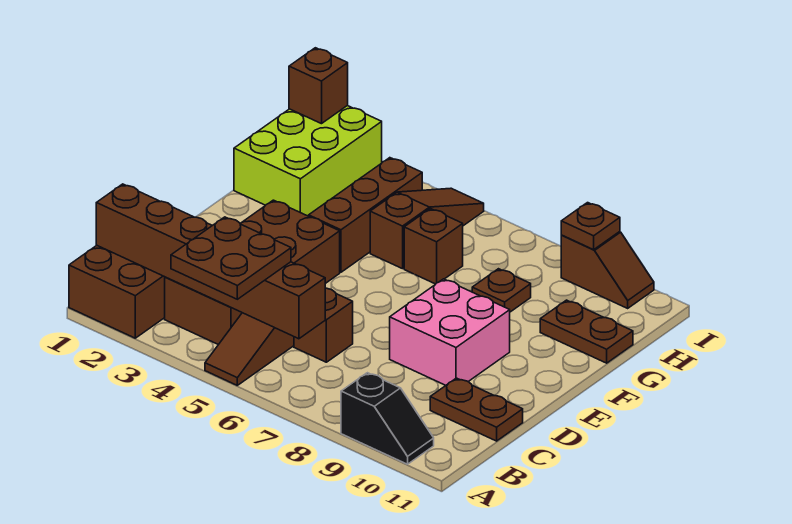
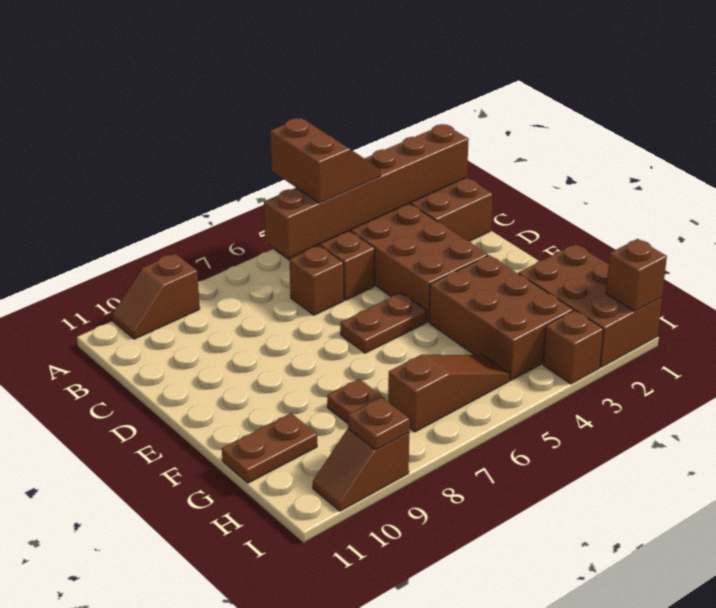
brown 2x2 plate [171,217,291,299] -> brown 2x2 slope [270,118,380,203]
black 1x2 slope [341,373,434,464] -> brown 1x2 slope [112,254,200,339]
brown 1x2 plate [430,378,523,441] -> brown 1x2 plate moved to [340,293,427,353]
pink 2x2 brick [390,279,510,386] -> none
brown 1x3 brick [309,158,422,272] -> brown 2x3 brick [429,255,573,380]
lime 2x3 brick [234,106,382,216] -> brown 2x3 brick [518,244,662,368]
brown 1x3 slope [370,188,484,269] -> brown 1x3 slope turned to [388,355,510,432]
brown 1x1 brick [404,209,463,284] -> brown 1x1 brick moved to [543,310,603,384]

